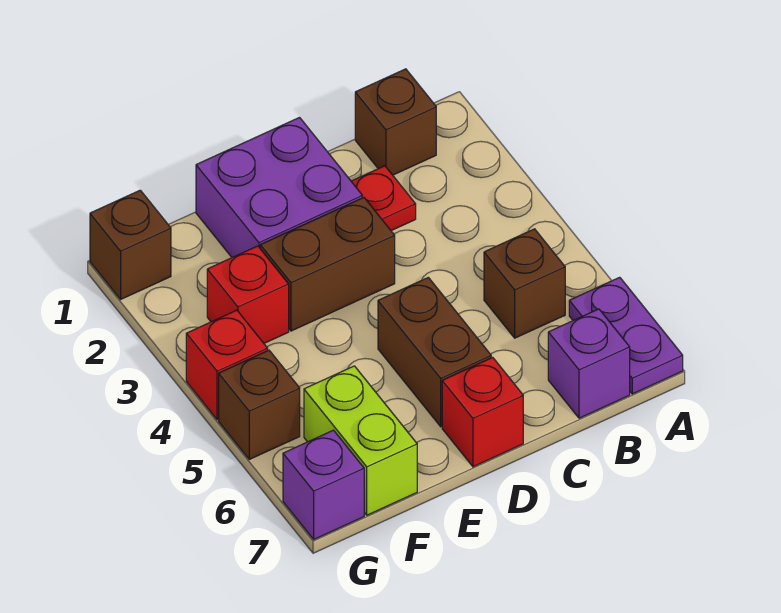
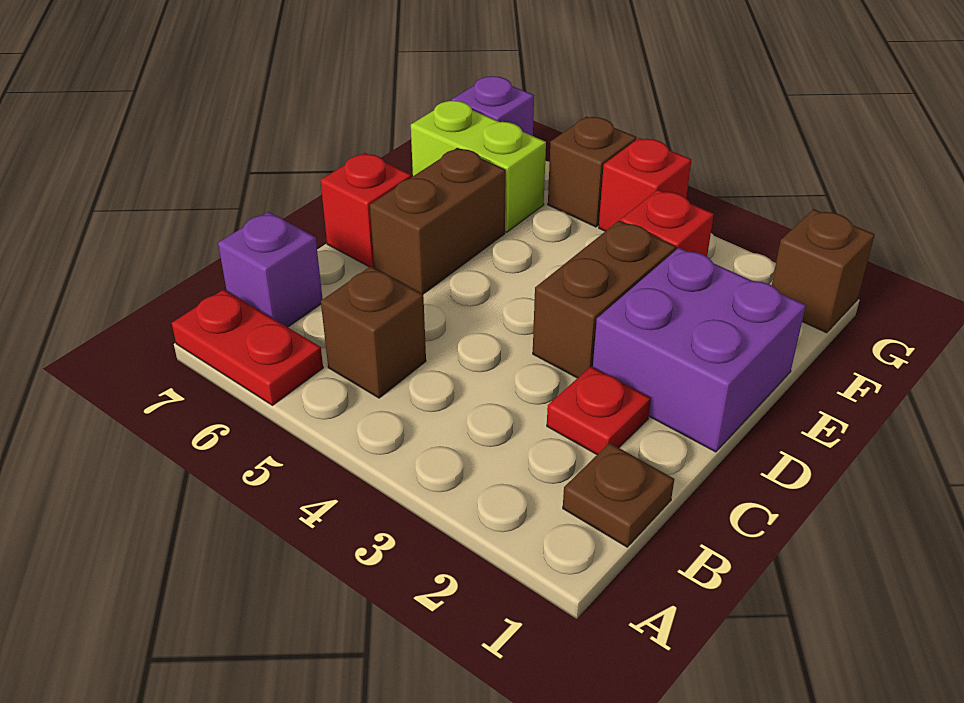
purple 1x2 plate [569,277,683,394] -> red 1x2 plate [172,290,323,405]
brown 1x1 brick [355,69,436,175] -> brown 1x1 plate [563,443,674,547]
brown 1x2 brick [378,277,491,427] -> brown 1x2 brick turned to [370,148,506,294]

